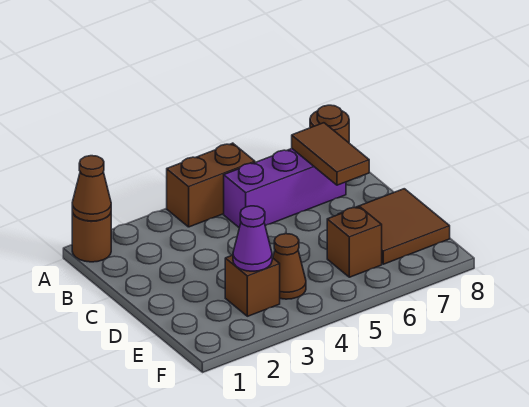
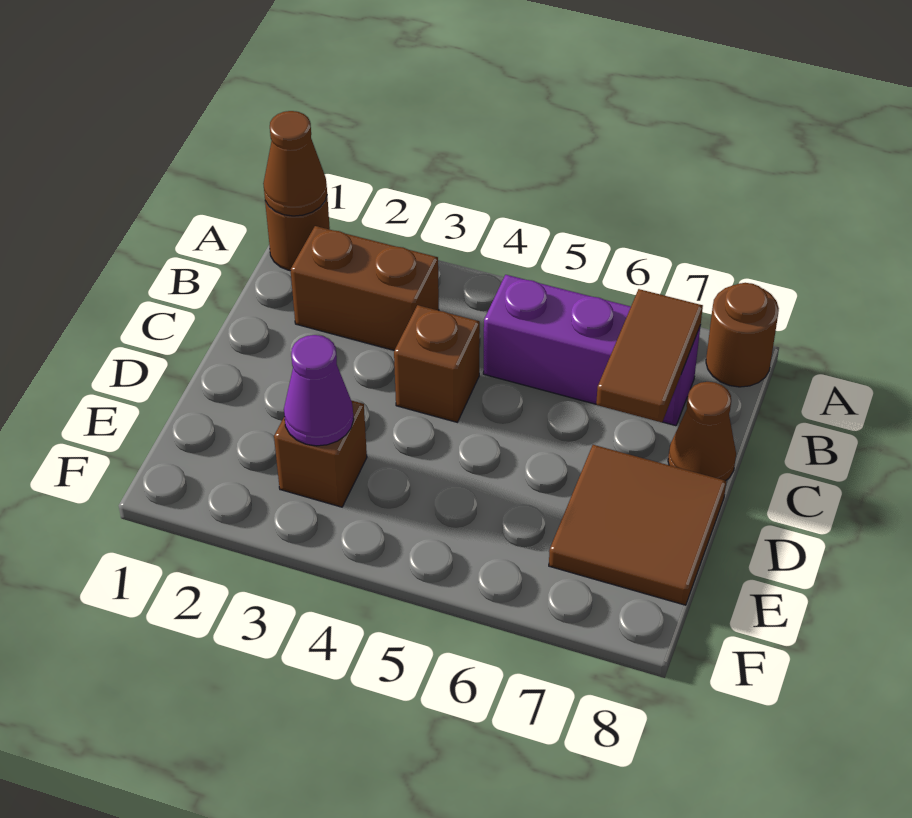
brown 1x2 brick [167,143,255,227] -> brown 1x2 brick moved to [290,226,439,350]
brown 1x1 cone [273,234,306,299] -> brown 1x1 cone moved to [668,382,736,481]
brown 1x1 brick [327,207,382,277] -> brown 1x1 brick moved to [394,305,480,422]

